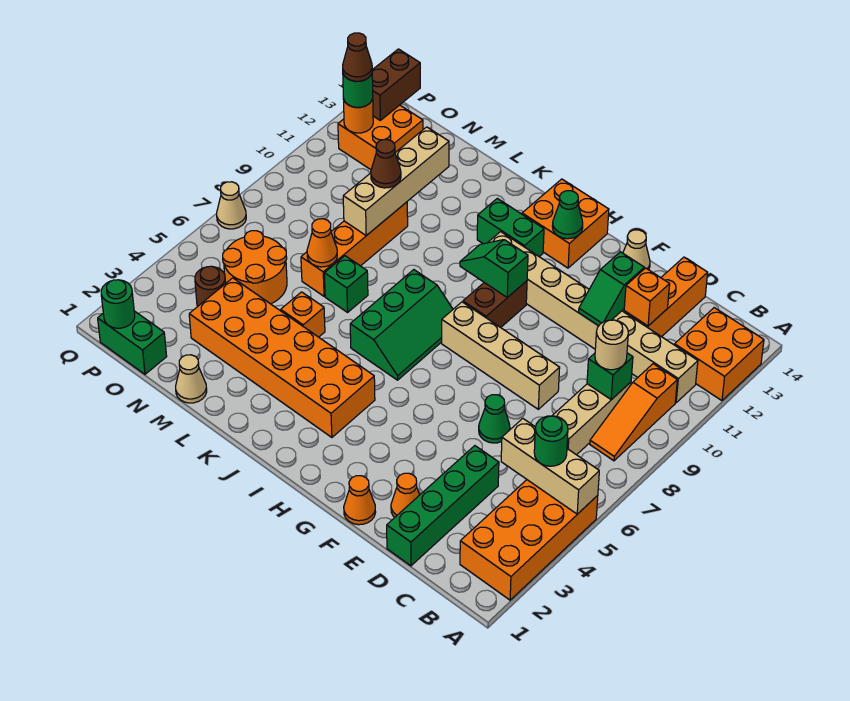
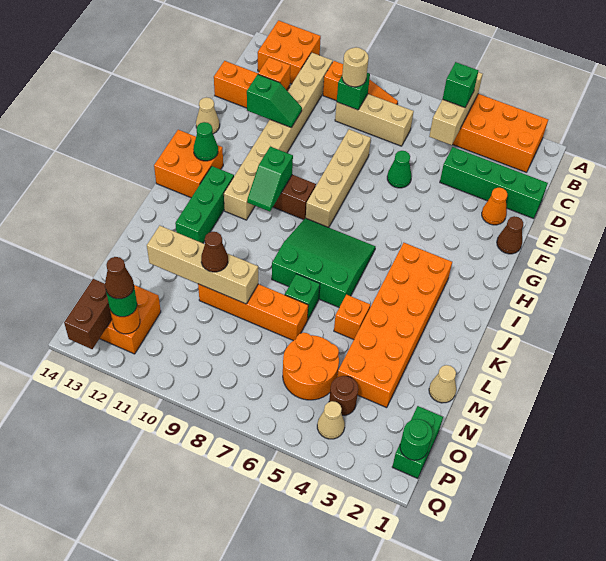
green 1x1 round brick [534,416,568,466] -> green 1x1 brick [443,62,478,107]
orange 1x1 cone [344,476,376,525] -> brown 1x1 cone [497,216,523,254]
green 2x3 slope [350,270,453,380] -> green 3x3 slope [272,218,376,307]
green 1x2 brick [477,198,544,257] -> green 1x3 brick [175,166,234,243]
orange 1x1 cone [307,219,337,267] -> none
brown 1x2 brick [372,49,420,120] -> brown 1x2 brick turned to [64,279,112,349]
tan 1x1 cone [217,182,246,229] -> tan 1x1 cone moved to [317,401,345,439]

